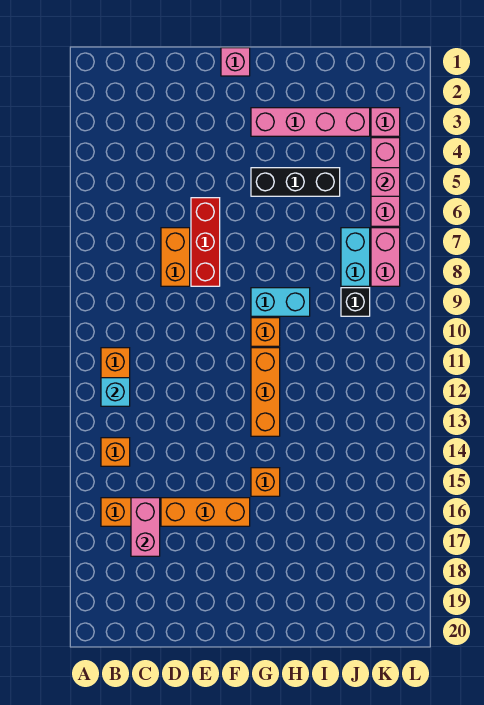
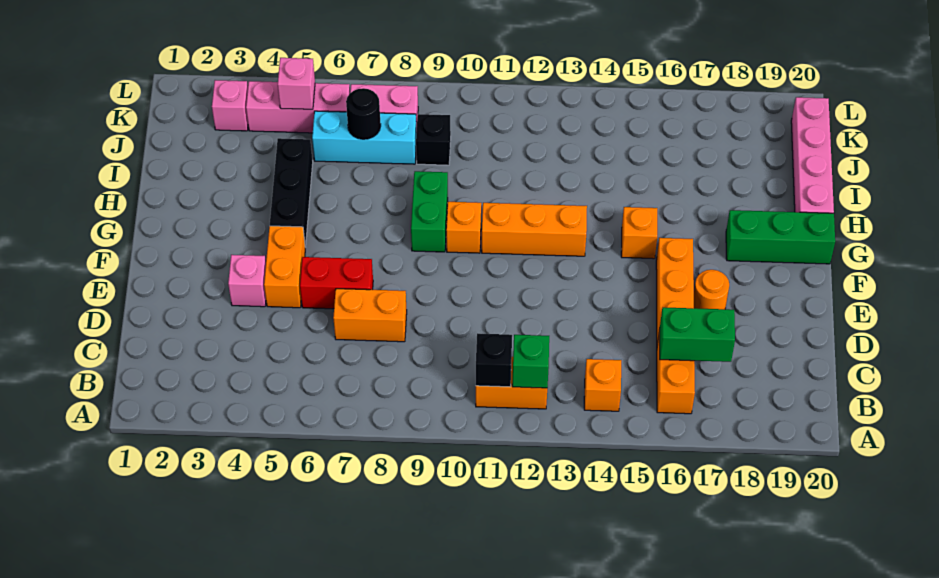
none -> black 1x1 brick [476,333,512,387]
cyan 1x1 brick [101,378,130,406] -> green 1x1 brick [512,335,549,388]
pink 1x2 brick [131,498,160,556] -> green 1x2 brick [659,307,735,362]
none -> orange 1x2 brick [264,226,305,308]
red 1x3 brick [191,198,220,286] -> red 1x2 brick [300,257,373,309]
none -> orange 1x1 round brick [694,270,729,309]
pink 1x1 brick [221,48,250,76] -> pink 1x1 brick moved to [228,255,266,307]
pink 1x4 brick [251,108,370,136] -> pink 1x4 brick moved to [791,97,834,213]
cyan 1x2 brick [251,288,310,316] -> green 1x2 brick [411,171,448,252]
none -> green 1x3 brick [726,210,835,264]
cyan 1x2 brick [341,228,370,286] -> cyan 1x3 brick [312,111,417,164]
none -> black 1x1 round brick [346,88,381,139]

